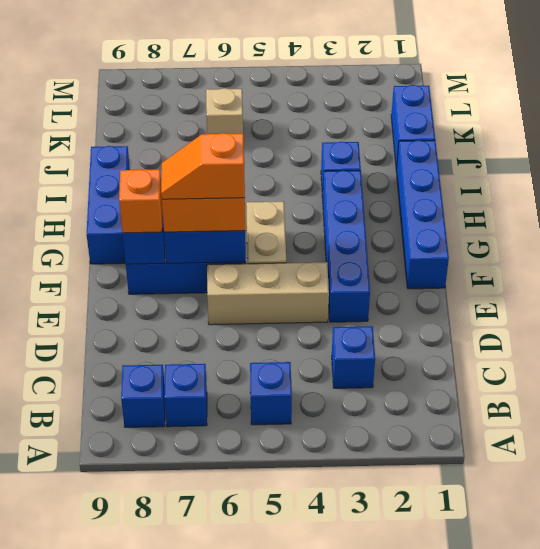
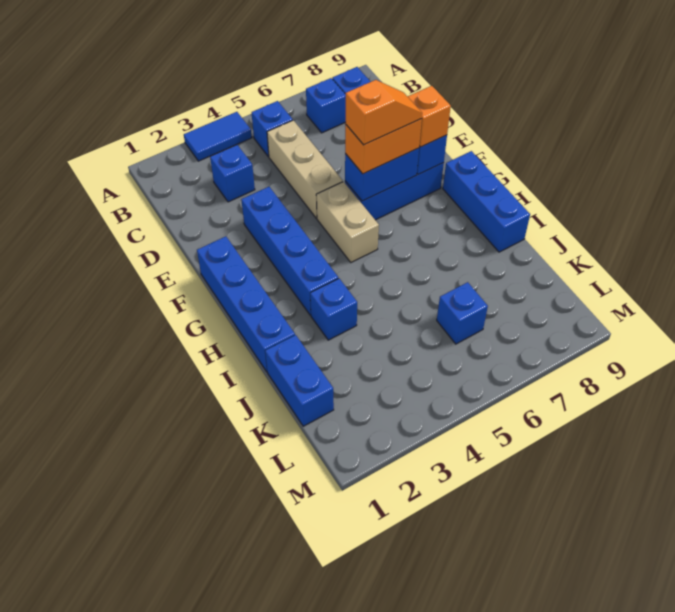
none -> blue 1x2 tile [184,112,252,161]
tan 1x3 brick [207,262,329,325] -> tan 1x3 brick turned to [267,120,343,218]
tan 1x1 brick [206,88,243,134] -> blue 1x1 brick [437,282,488,344]

